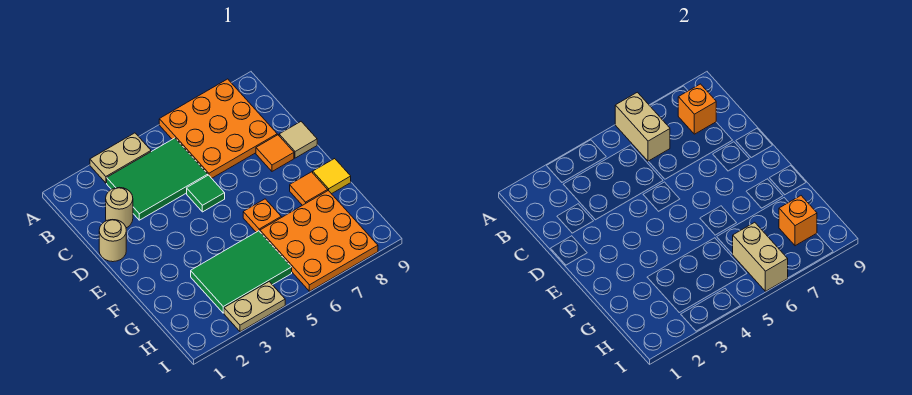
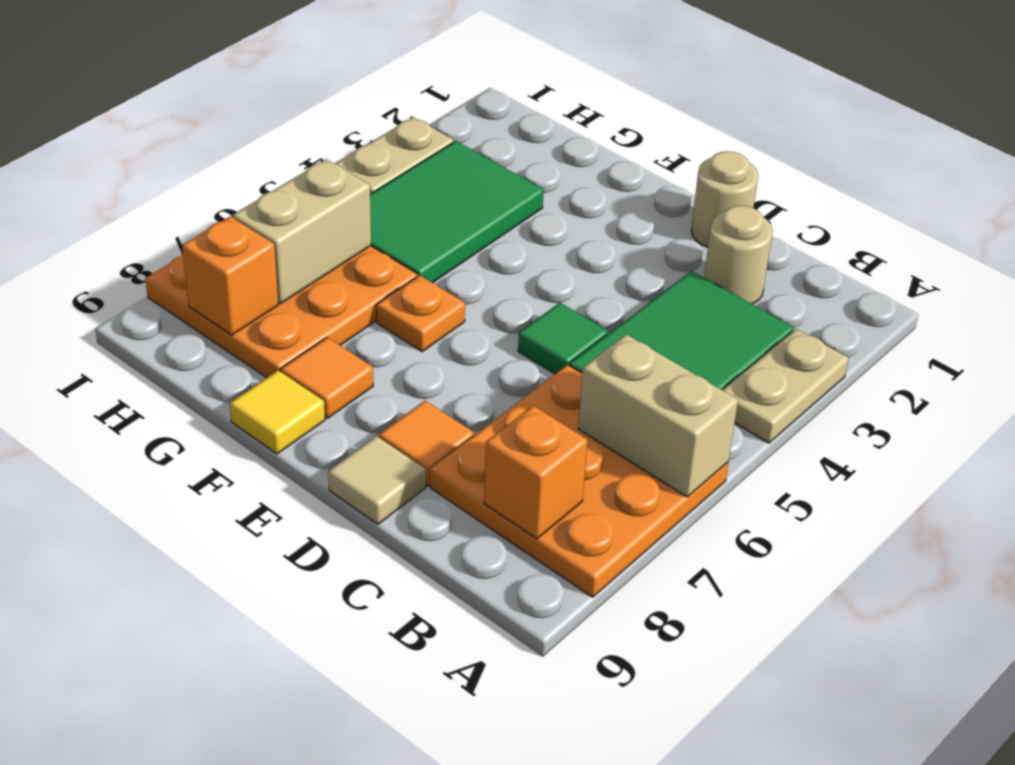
tan 1x2 brick [733,222,788,291] -> tan 1x2 brick turned to [233,159,371,303]

